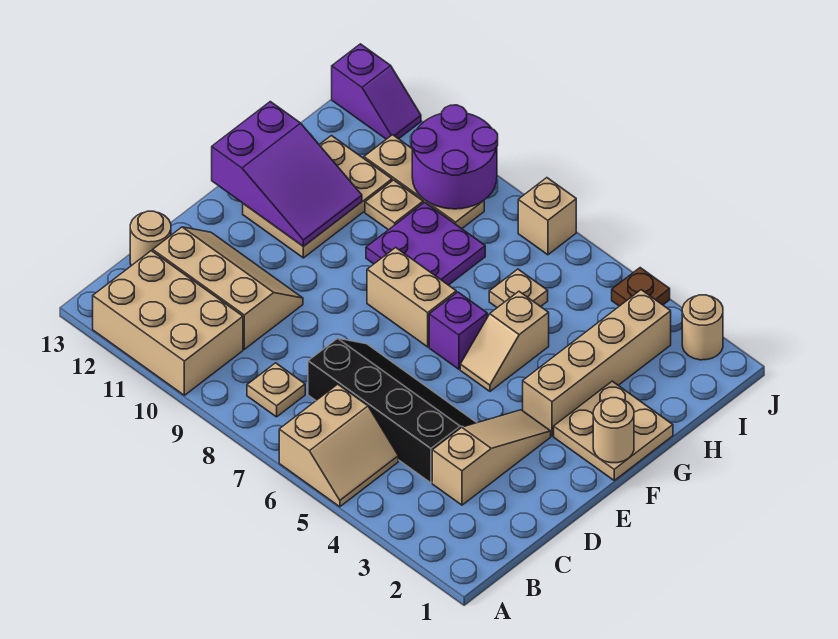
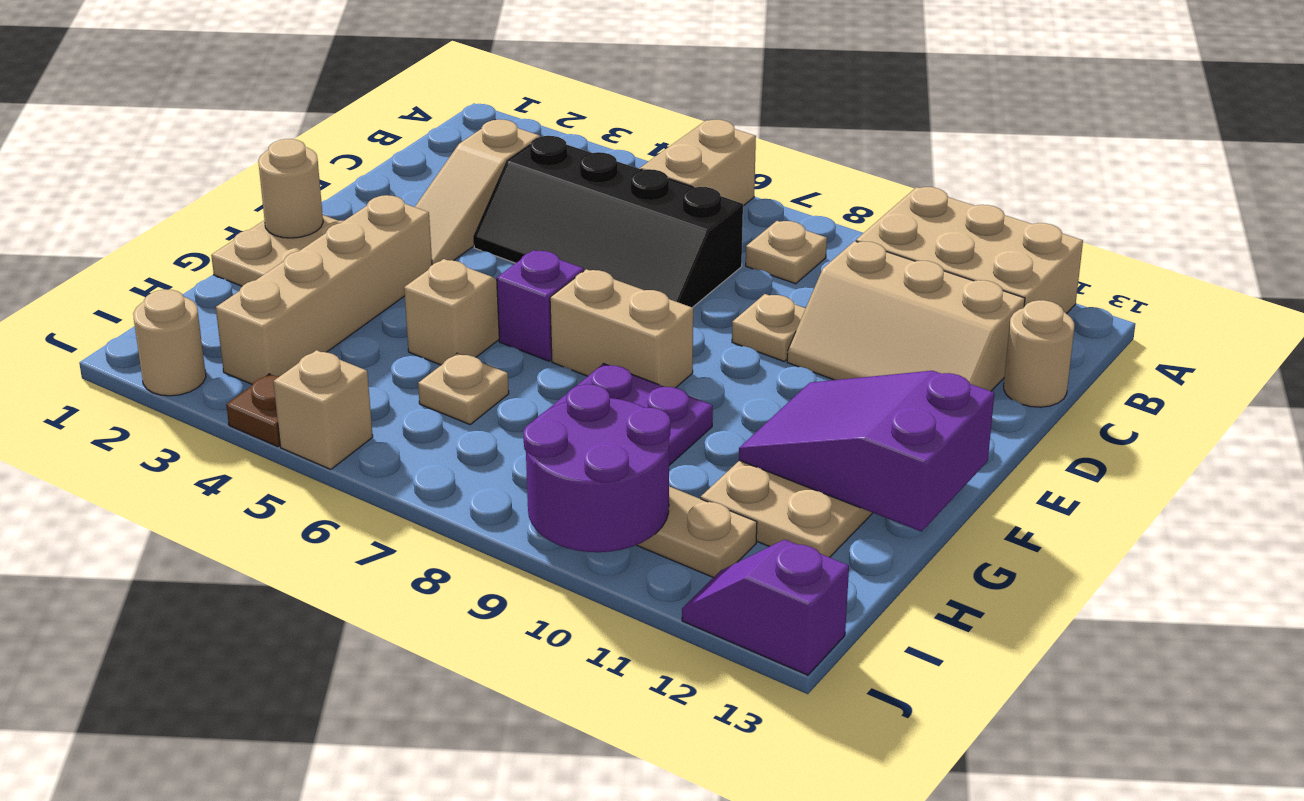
tan 1x1 plate [365,180,423,230] -> tan 1x1 plate moved to [732,294,806,361]
tan 1x1 brick [518,178,576,255] -> tan 1x1 brick moved to [273,350,373,469]

